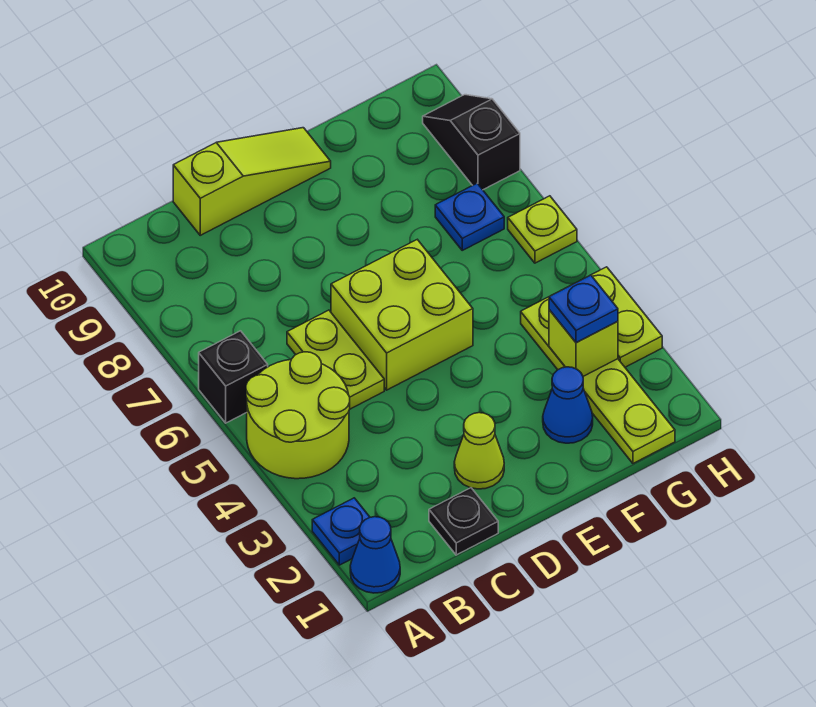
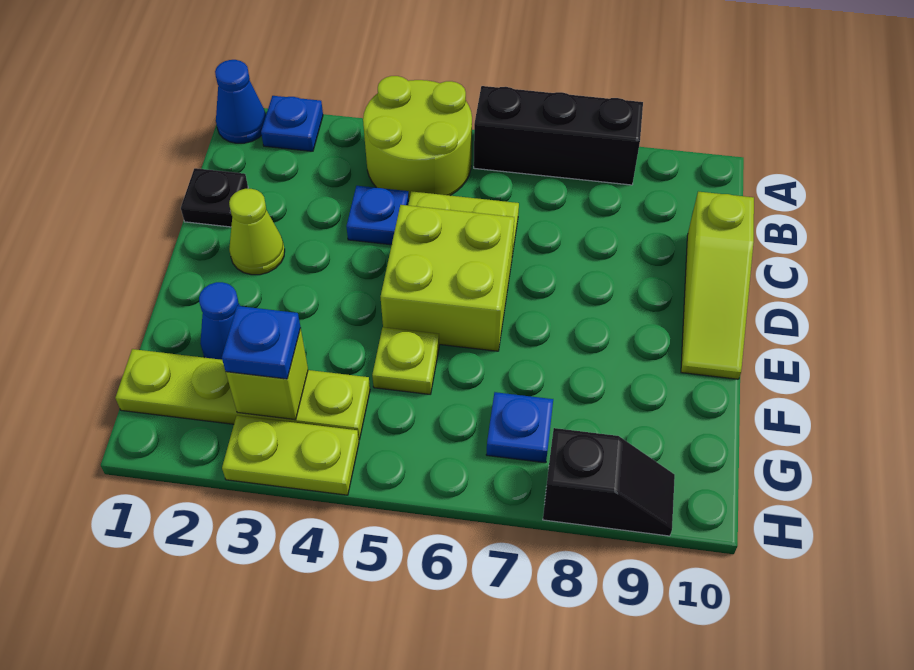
black 1x1 brick [199,331,268,423] -> black 1x3 brick [474,86,643,185]
none -> blue 1x1 plate [346,186,409,245]
lime 1x1 plate [508,196,577,263] -> lime 1x1 plate moved to [372,327,439,394]

